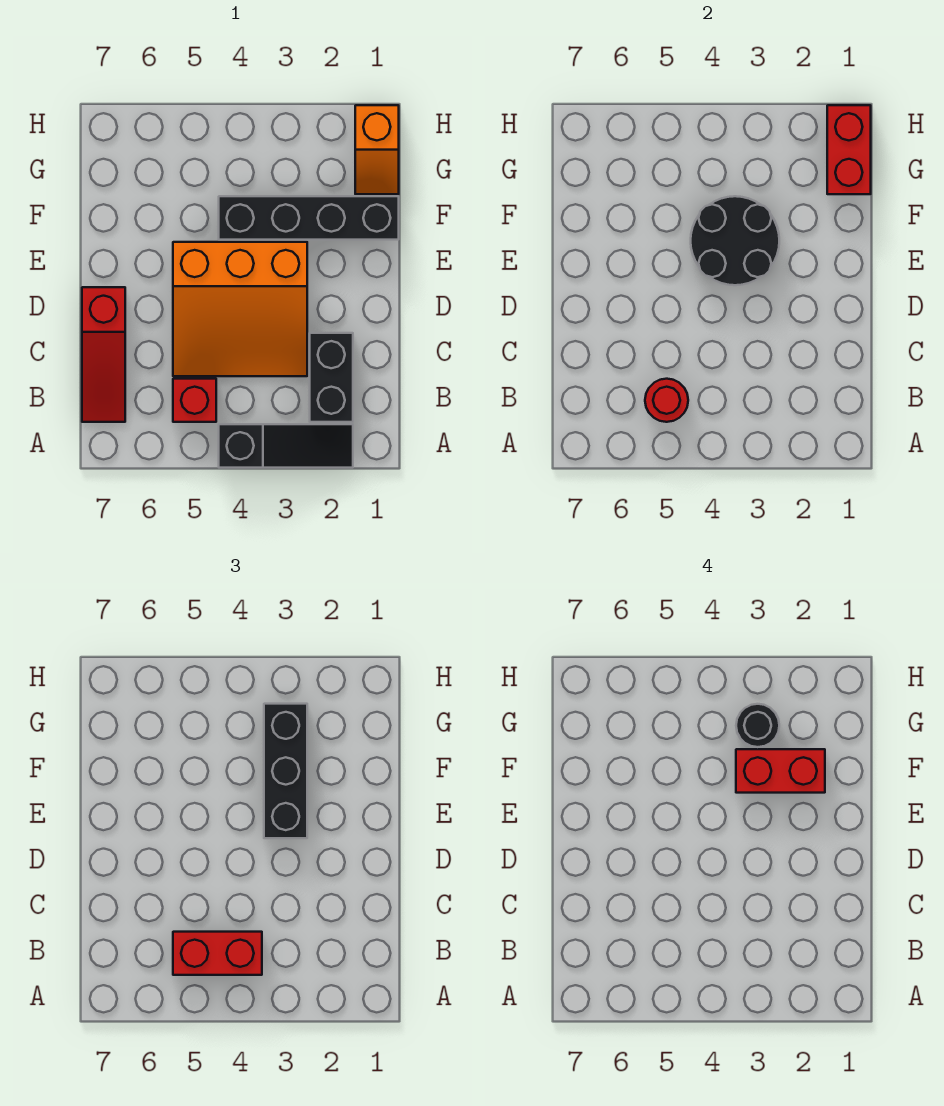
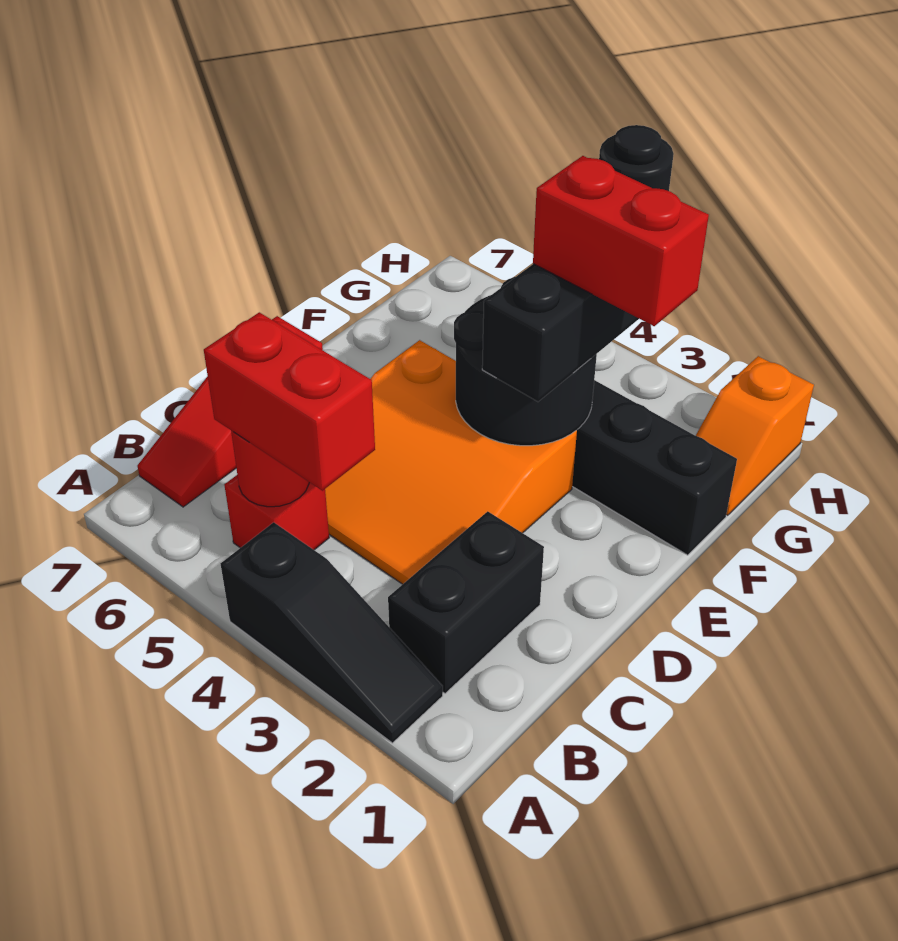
red 1x2 brick [827,105,871,194] -> none

